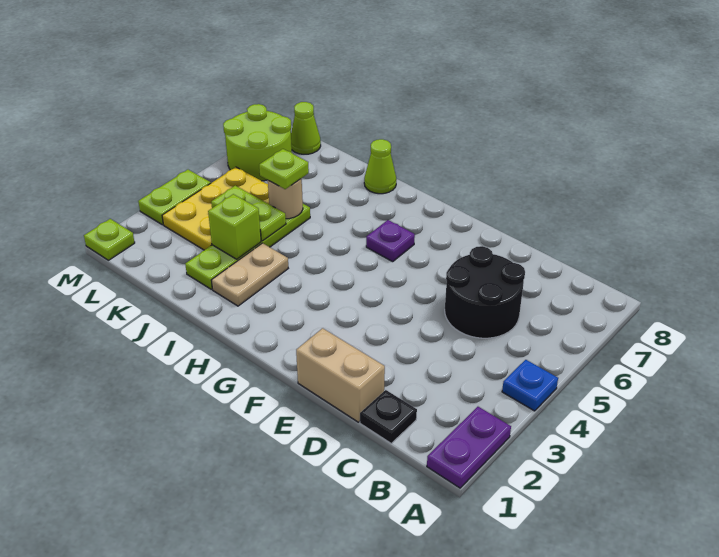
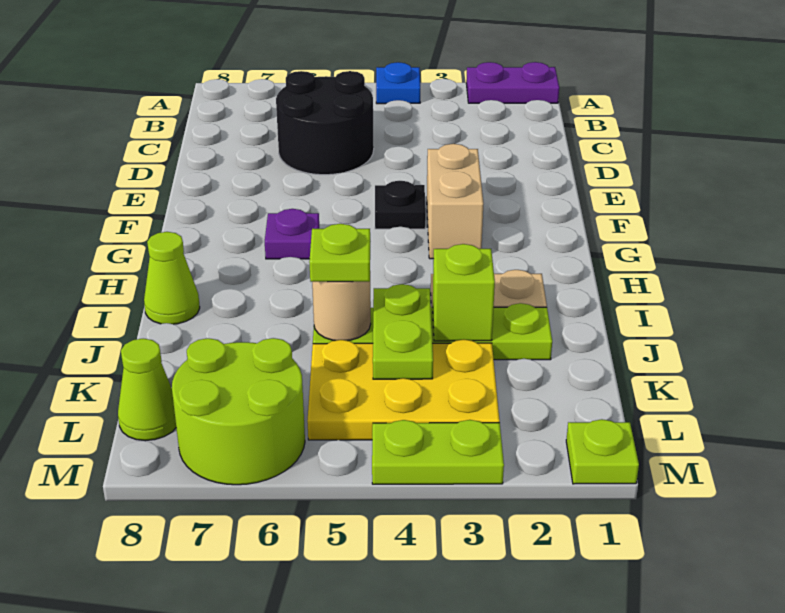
black 1x1 plate [360,390,417,443] -> black 1x1 plate moved to [375,181,426,229]
tan 1x2 brick [296,328,385,422] -> tan 1x2 brick moved to [427,144,483,259]

